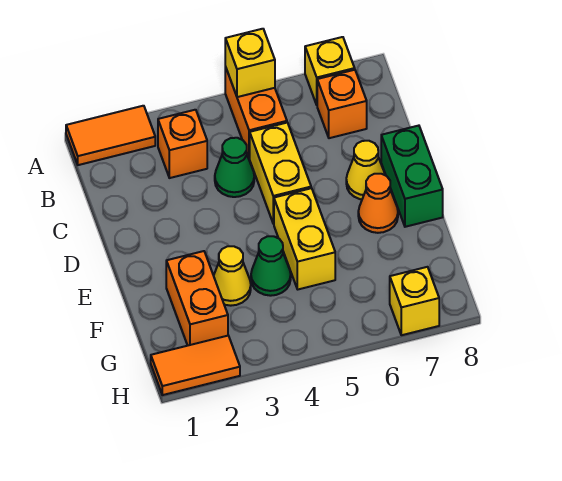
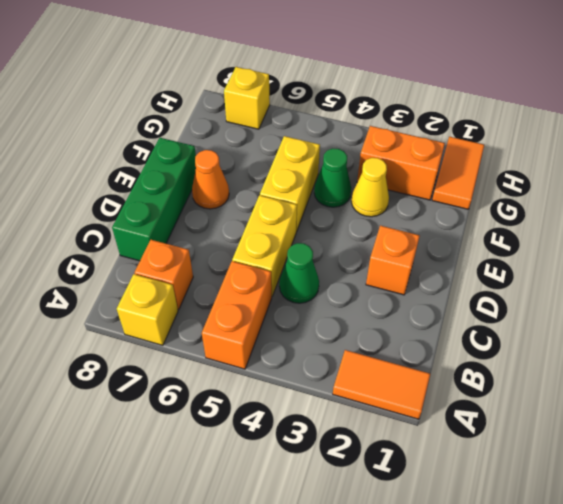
yellow 1x1 brick [225,29,275,97] -> none
orange 1x1 brick [158,110,207,178] -> orange 1x1 brick moved to [366,226,420,295]
yellow 1x1 cone [346,141,385,199] -> none
green 1x2 brick [381,126,443,227] -> green 1x3 brick [112,138,196,261]
orange 1x2 brick [166,251,228,346] -> orange 1x2 brick turned to [357,126,445,200]
orange 1x2 tile [151,336,240,395] -> orange 1x2 tile turned to [432,137,484,209]

